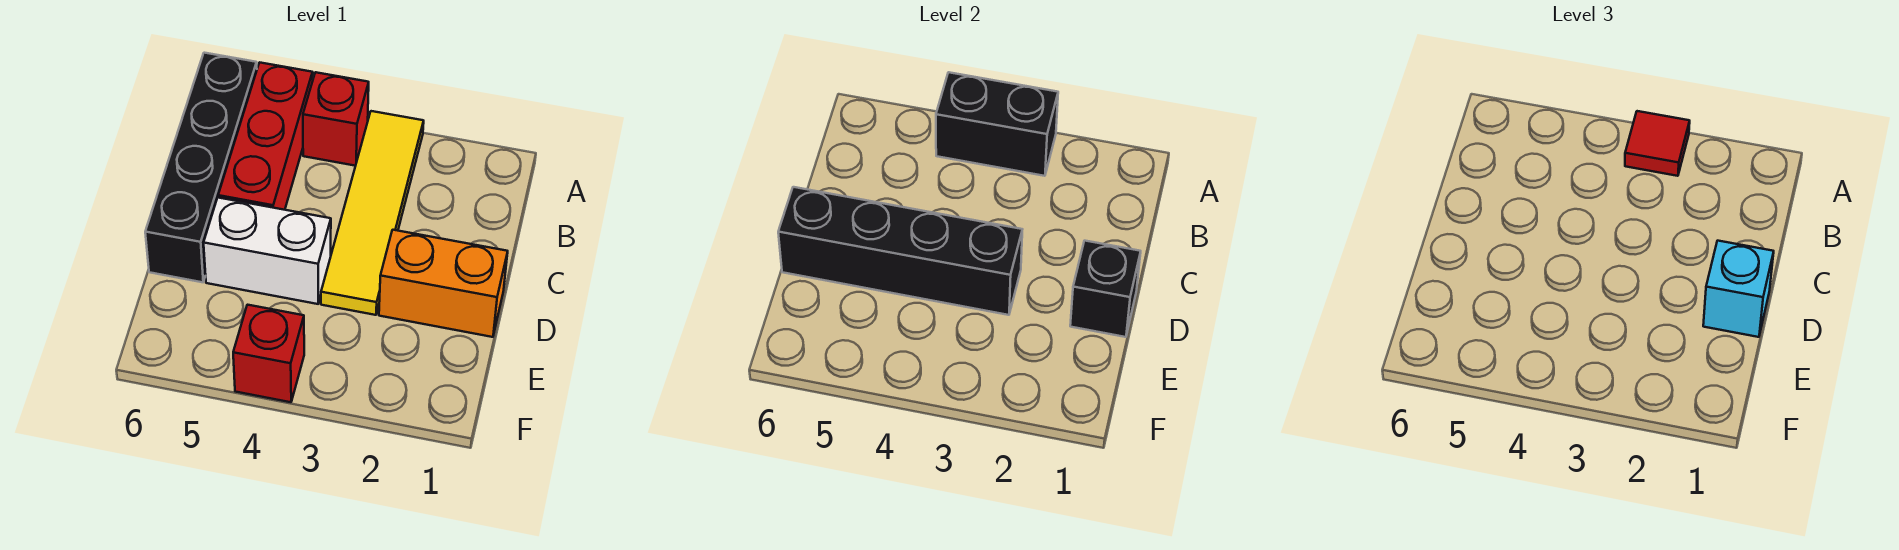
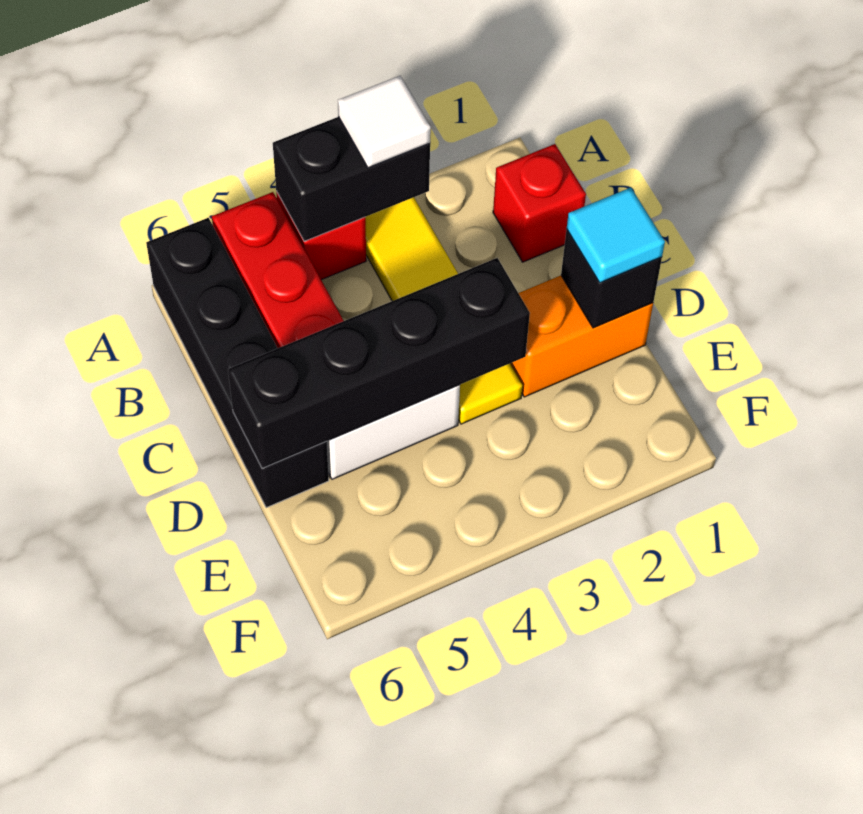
red 1x1 tile [1625,111,1690,176] -> white 1x1 tile [338,76,431,168]
cyan 1x1 brick [1703,241,1774,337] -> cyan 1x1 tile [567,188,665,283]
red 1x1 brick [233,305,304,402] -> red 1x1 brick moved to [493,144,586,262]

